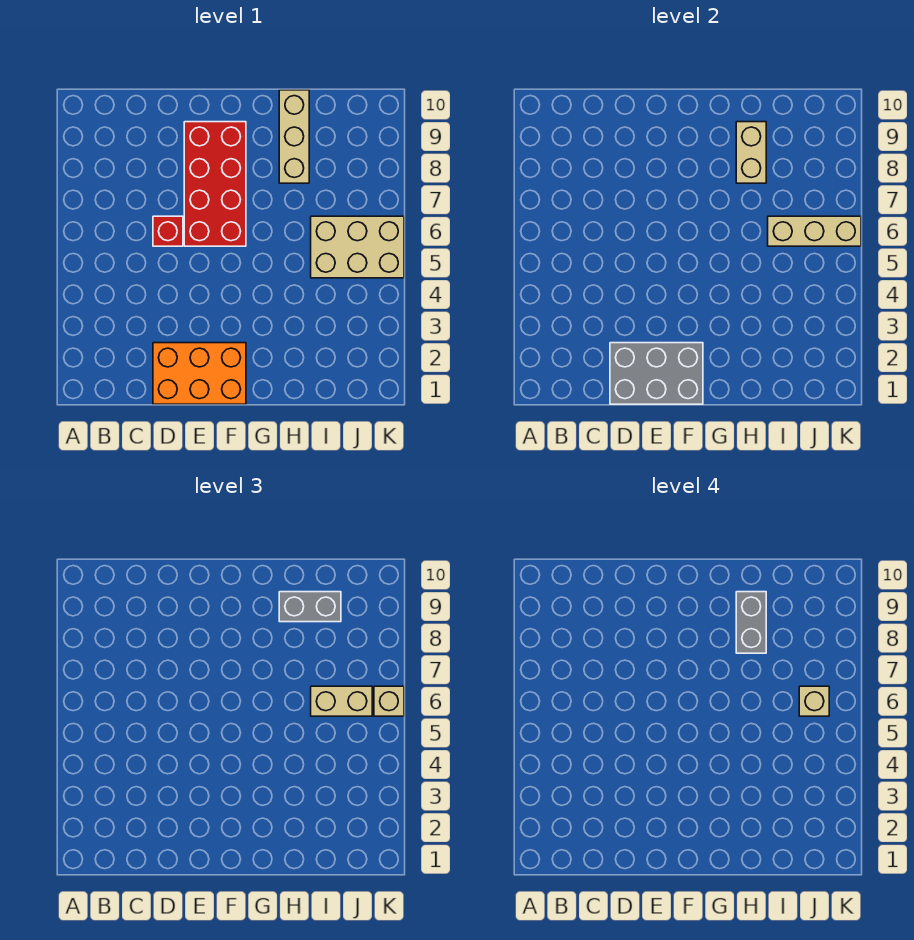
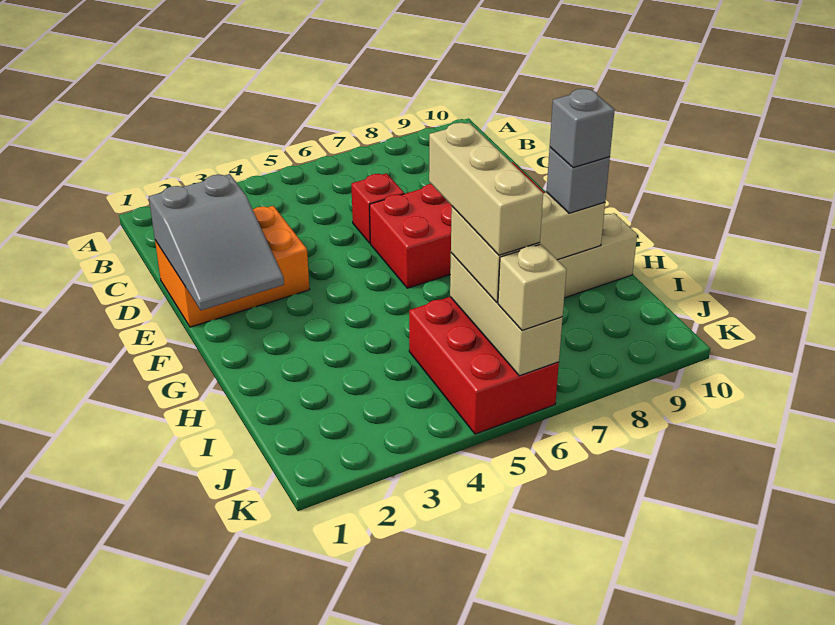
orange 2x3 brick [153,343,246,404] -> orange 2x3 brick turned to [155,206,310,327]
grey 2x3 brick [610,343,703,404] -> grey 2x3 slope [149,174,284,310]
grey 1x2 brick [736,592,766,653] -> grey 1x1 brick [550,89,615,168]
grey 1x2 brick [279,592,341,622] -> grey 1x1 brick [547,147,610,213]
tan 2x3 brick [311,216,404,278] -> red 2x3 brick [409,297,559,434]
tan 1x1 brick [799,686,829,716] -> tan 1x3 brick [429,123,543,255]

